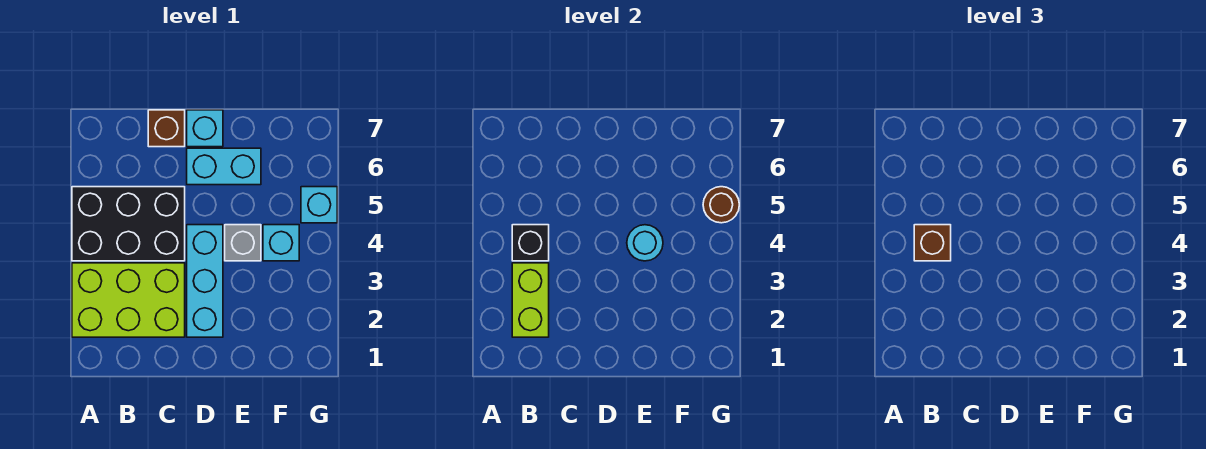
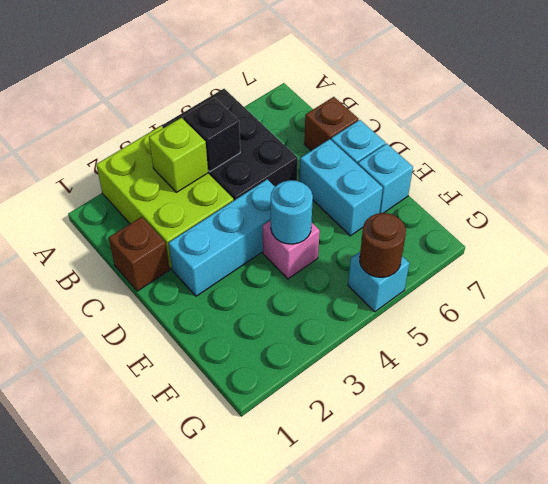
lime 1x2 brick [512,263,549,337] -> lime 1x1 brick [149,118,208,192]
brown 1x1 brick [914,225,951,261] -> brown 1x1 brick moved to [109,217,170,291]
grey 1x1 brick [225,225,261,261] -> pink 1x1 brick [263,220,320,279]
cyan 1x1 brick [263,225,299,261] -> cyan 1x1 brick moved to [358,144,413,213]

